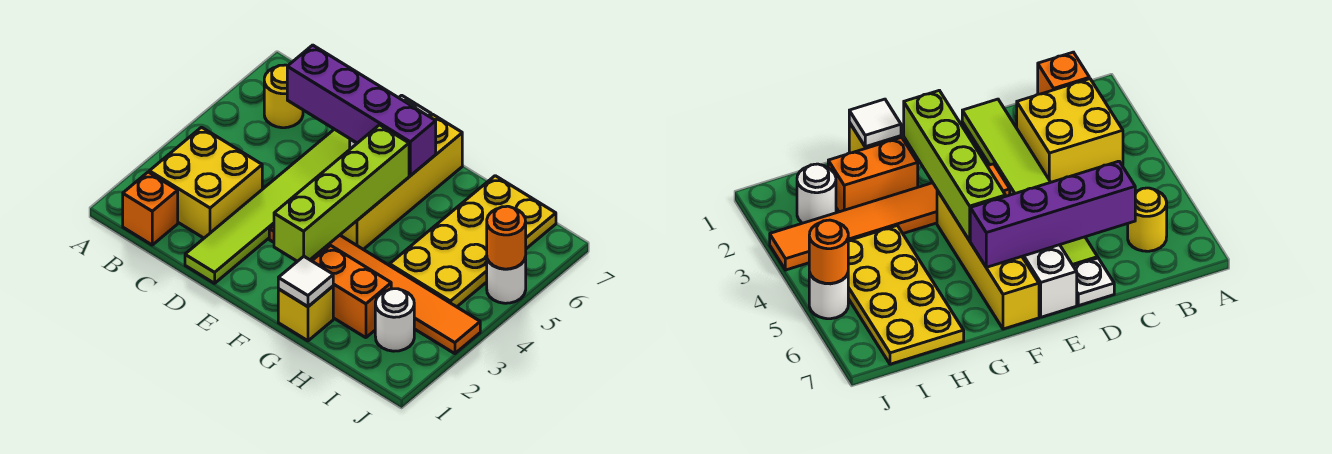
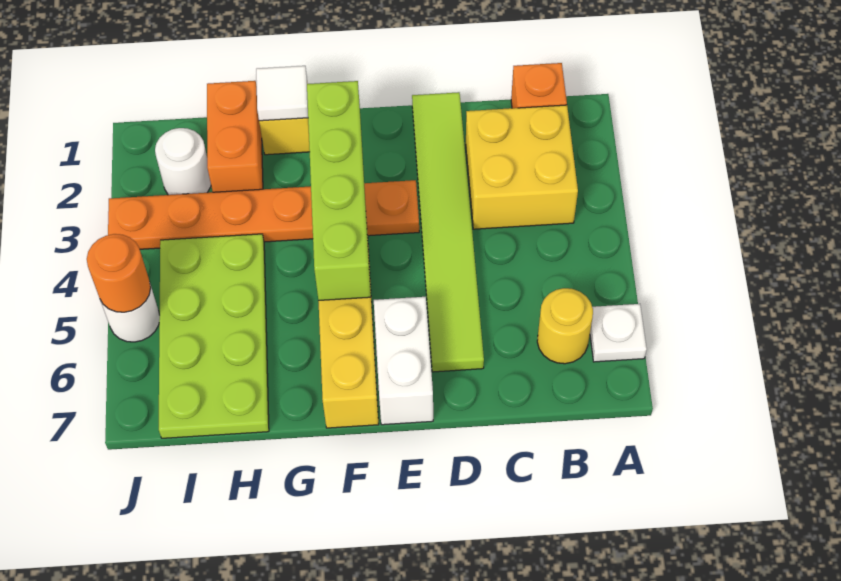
purple 1x4 brick [287,45,436,176] -> none
white 1x1 plate [1073,258,1114,306] -> white 1x1 plate moved to [590,304,647,362]
orange 1x6 tile [269,225,480,354] -> orange 1x6 plate [108,180,419,249]
orange 1x2 brick [312,245,391,338] -> orange 1x2 brick turned to [207,81,263,192]
yellow 2x4 plate [390,176,556,307] -> lime 2x4 plate [159,234,269,438]

